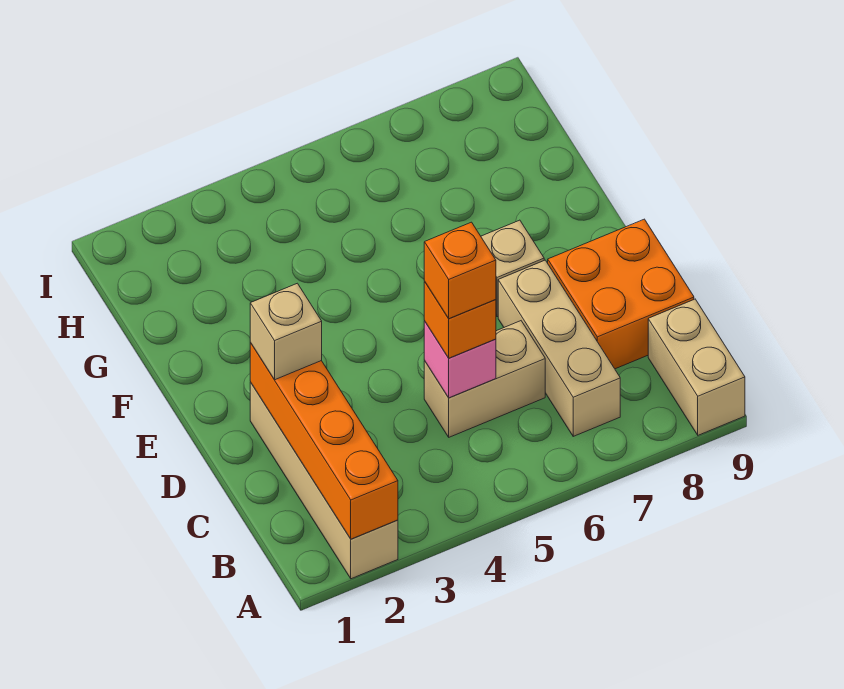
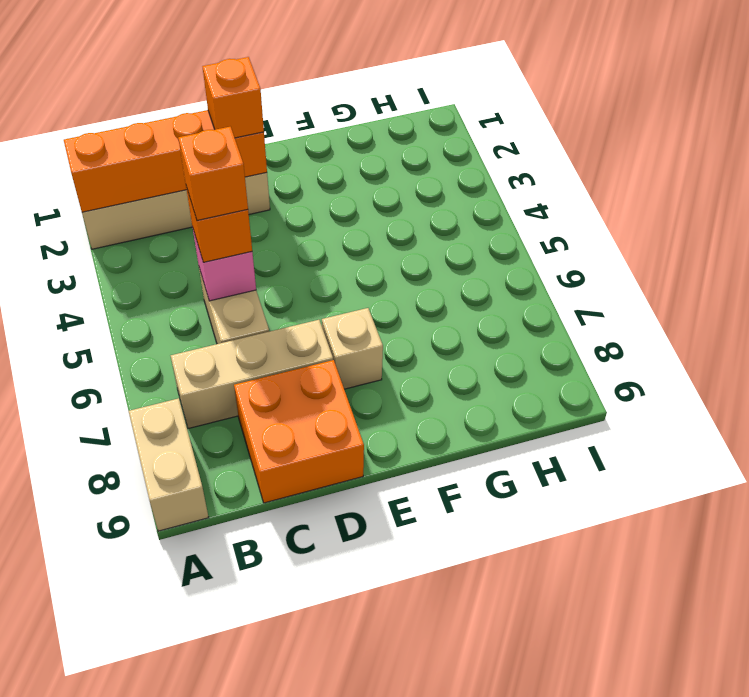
tan 1x2 brick [648,299,745,435] -> tan 1x2 brick turned to [129,398,209,531]
tan 1x1 brick [250,283,322,380] -> orange 1x1 brick [202,57,264,138]

